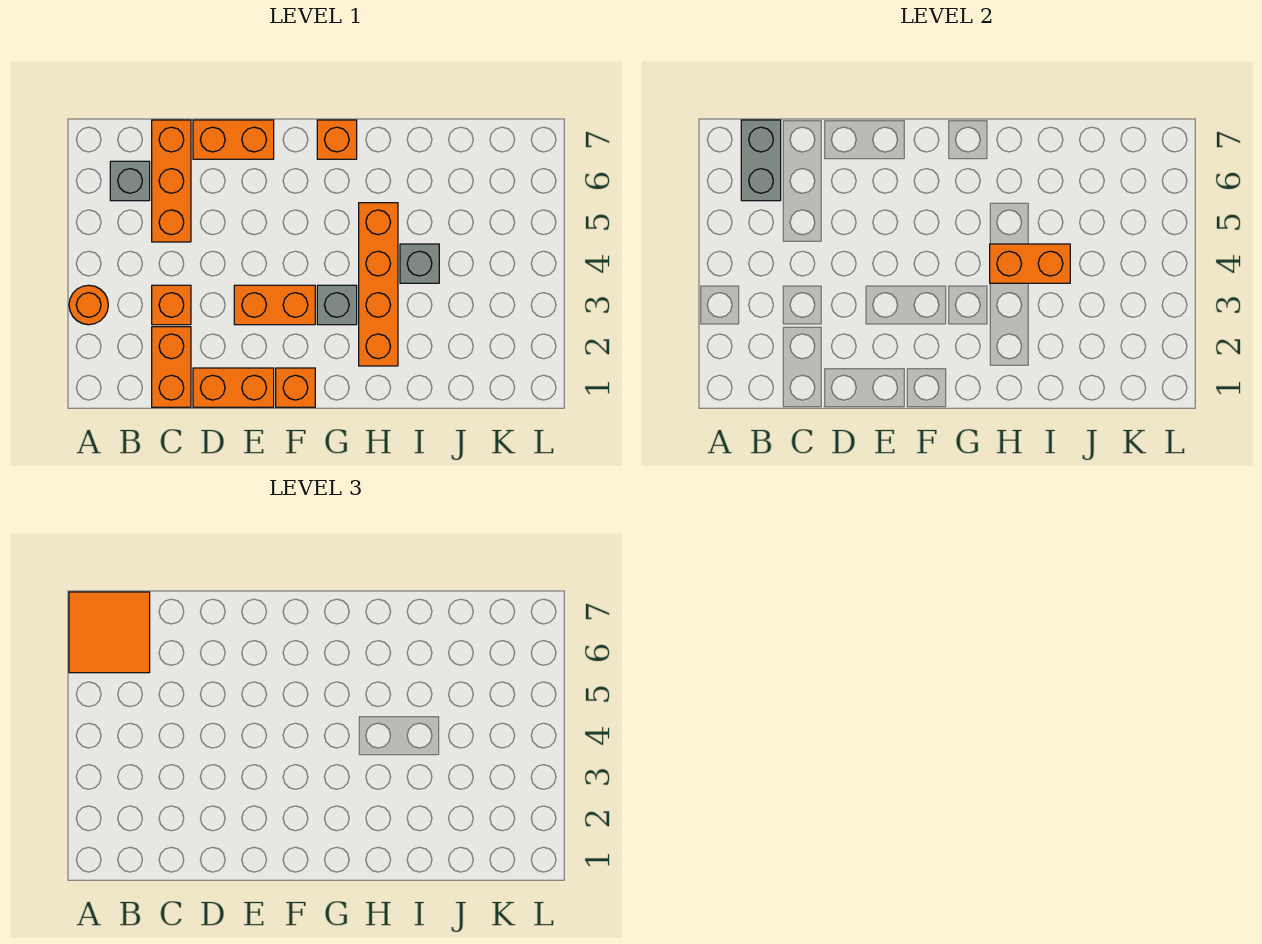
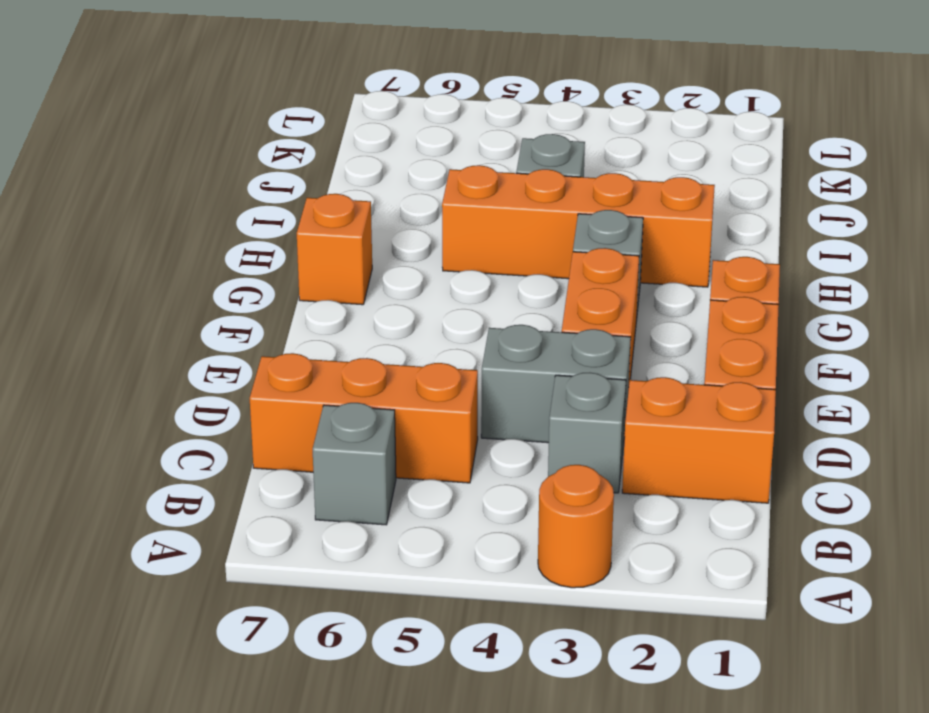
orange 2x2 tile [69,592,150,673] -> none
grey 1x2 brick [741,120,781,201] -> grey 1x2 brick moved to [481,325,631,446]
orange 1x1 brick [152,285,191,325] -> grey 1x1 brick [548,373,626,493]
orange 1x2 brick [193,120,274,159] -> none
orange 1x2 brick [990,244,1070,283] -> none

